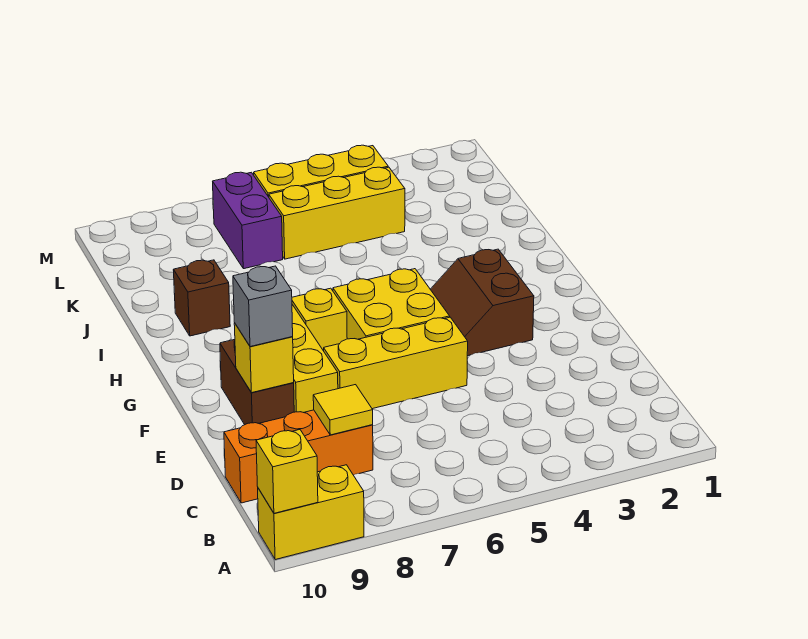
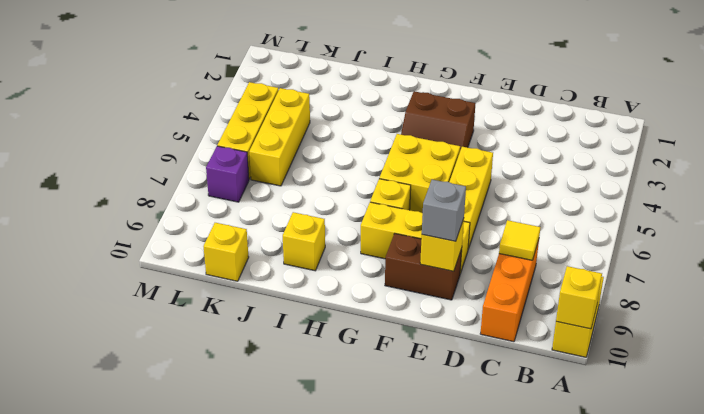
brown 1x1 brick [173,260,230,336] -> yellow 1x1 brick [283,212,325,271]
purple 1x2 brick [213,172,283,269] -> purple 1x1 brick [206,146,249,202]
none -> yellow 1x1 brick [203,223,249,281]

